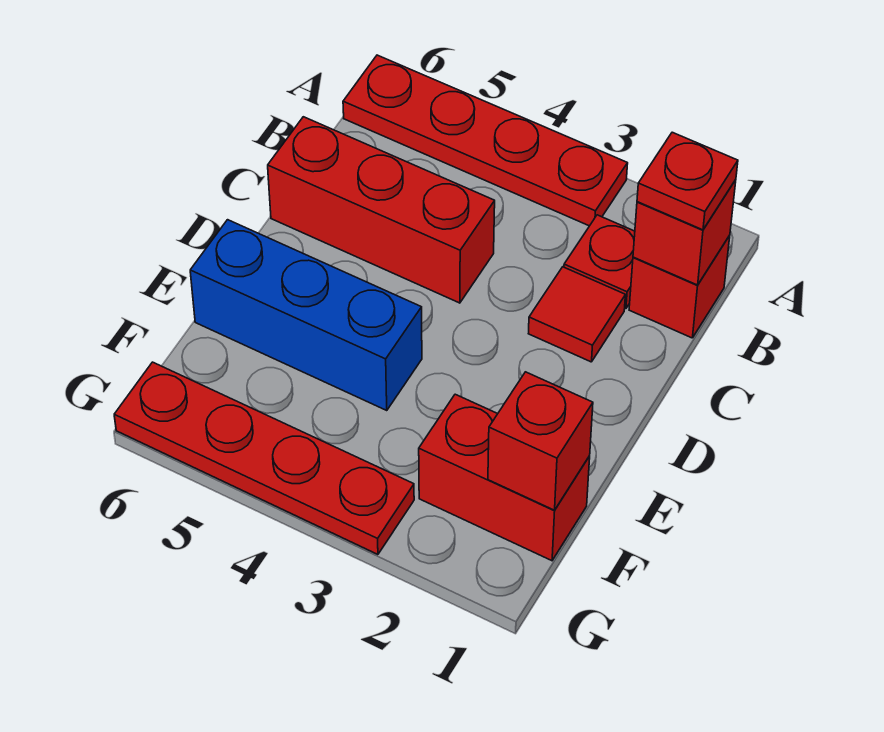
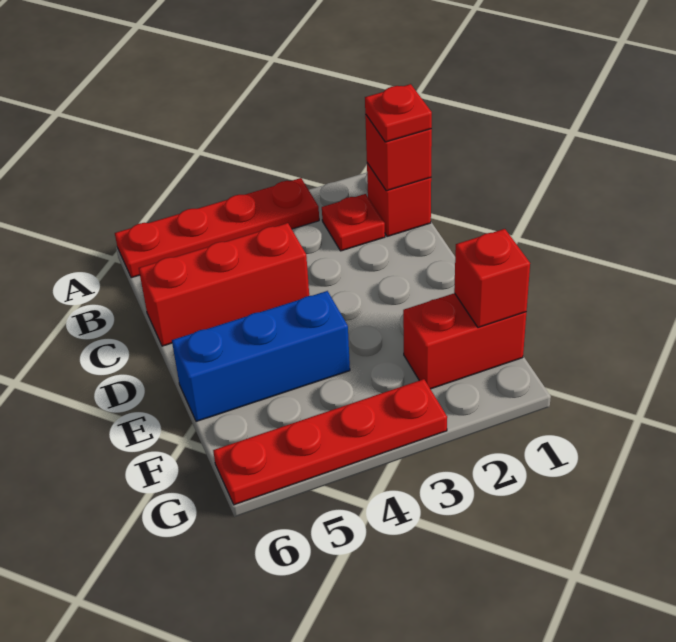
red 1x1 tile [528,267,625,362] -> none

